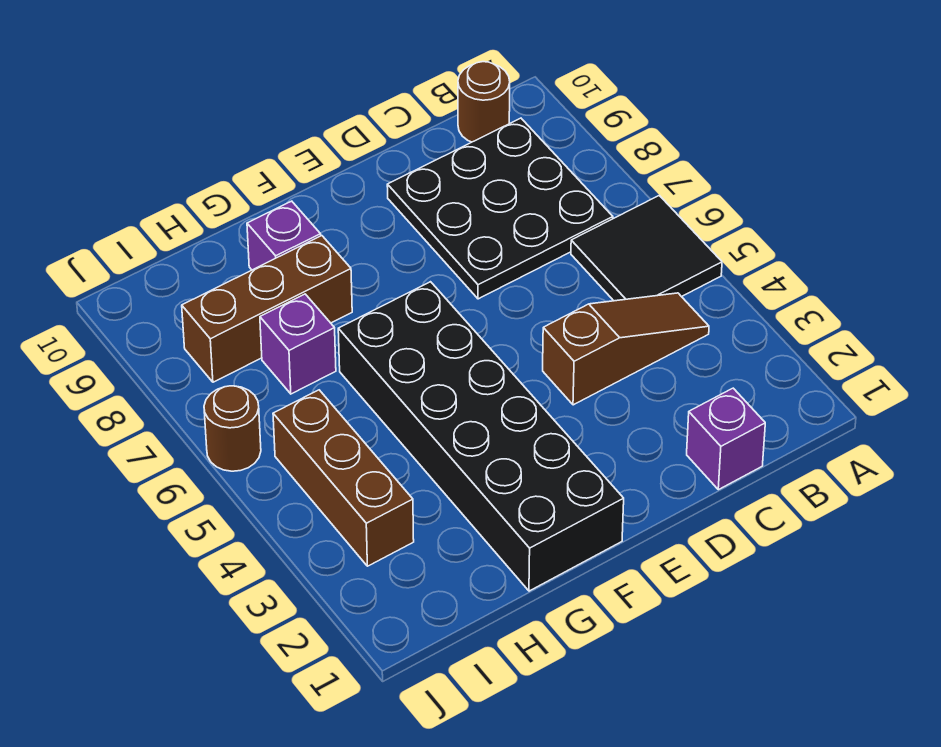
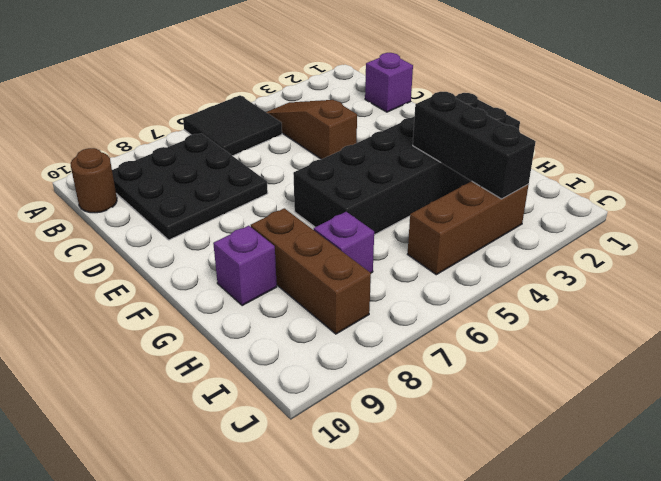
none -> black 1x3 brick [413,92,536,199]
brown 1x1 round brick [204,386,261,471] -> none

